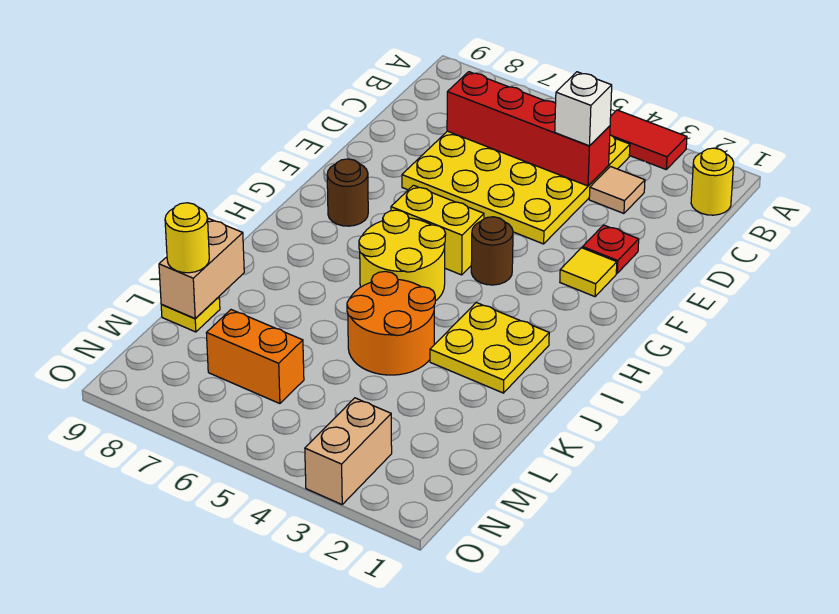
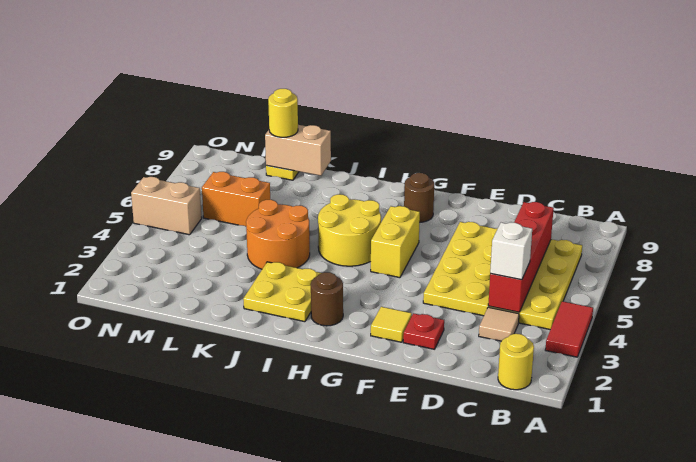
brown 1x1 round brick [471,217,513,285] -> brown 1x1 round brick moved to [311,272,343,326]
orange 1x2 brick [207,310,304,404] -> orange 1x2 brick turned to [202,172,270,226]
tan 1x2 brick [305,398,392,504] -> tan 1x2 brick moved to [131,177,202,235]

